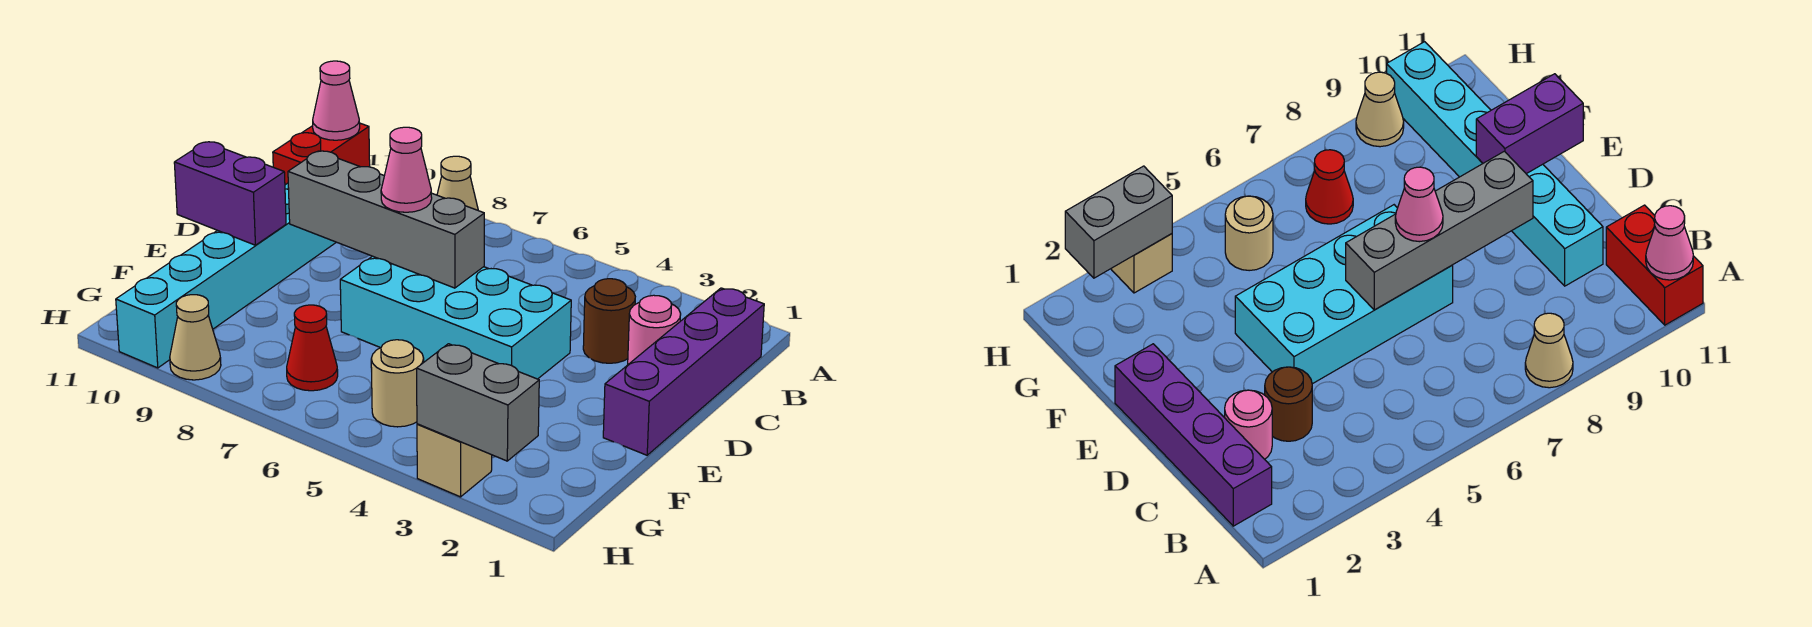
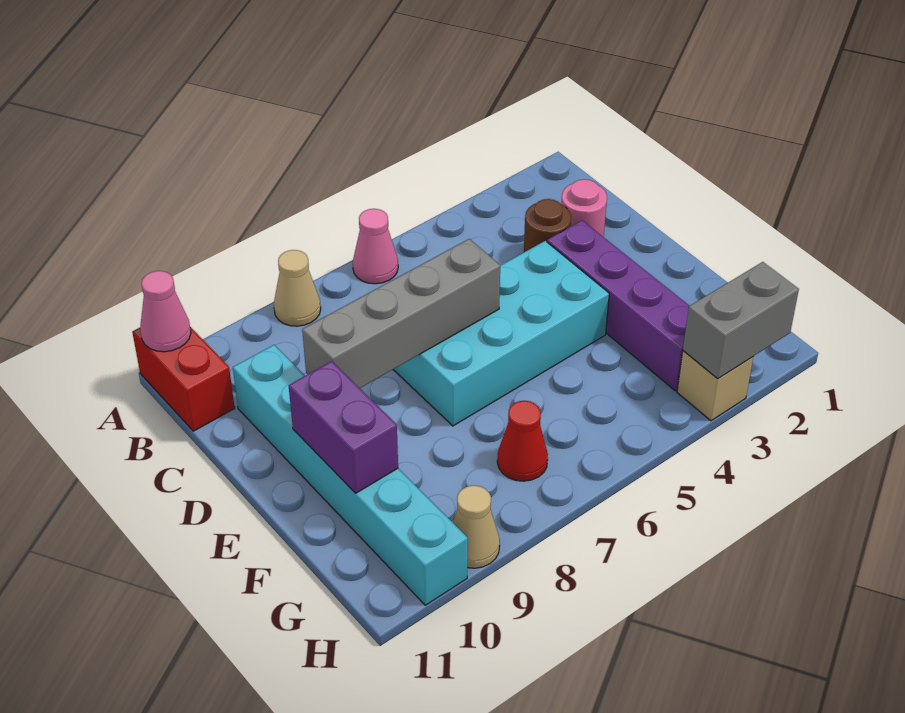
purple 1x4 brick [603,288,764,455] -> purple 1x4 brick moved to [547,220,689,391]
pink 1x1 cone [381,127,432,212] -> pink 1x1 cone moved to [353,209,398,284]
purple 1x2 brick [174,142,286,245] -> purple 1x2 brick turned to [289,361,398,493]
tan 1x1 round brick [371,340,424,427] -> none

